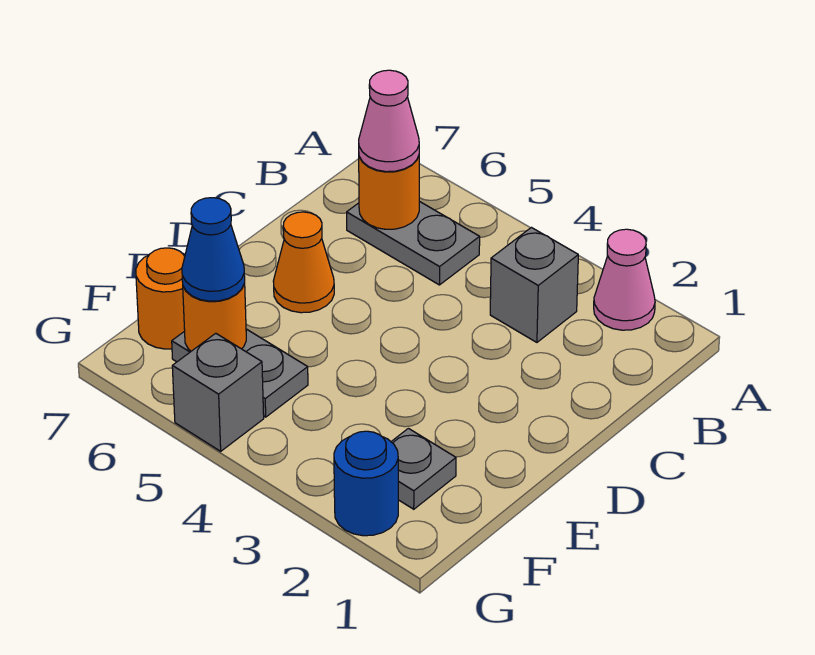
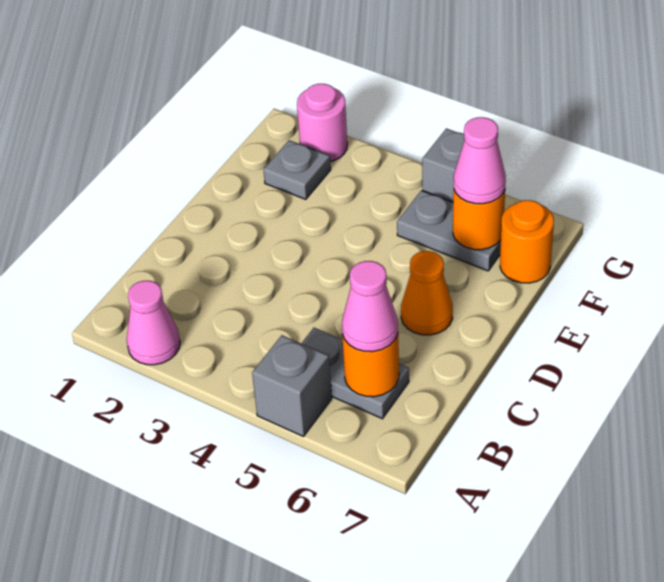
grey 1x1 brick [490,228,578,342] -> grey 1x1 brick moved to [252,335,332,437]
blue 1x1 cone [182,198,245,301] -> pink 1x1 cone [454,117,506,204]
blue 1x1 round brick [334,431,398,536] -> pink 1x1 round brick [297,84,347,162]

